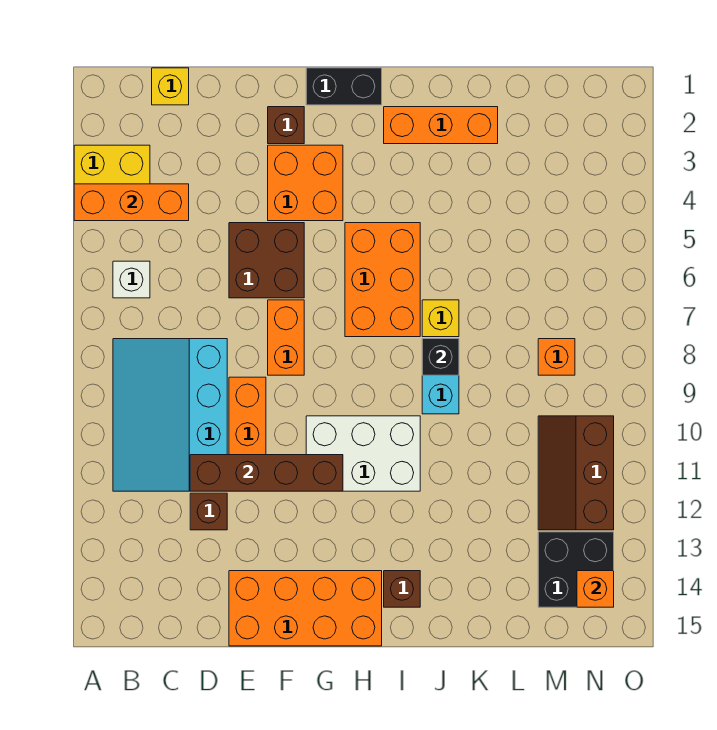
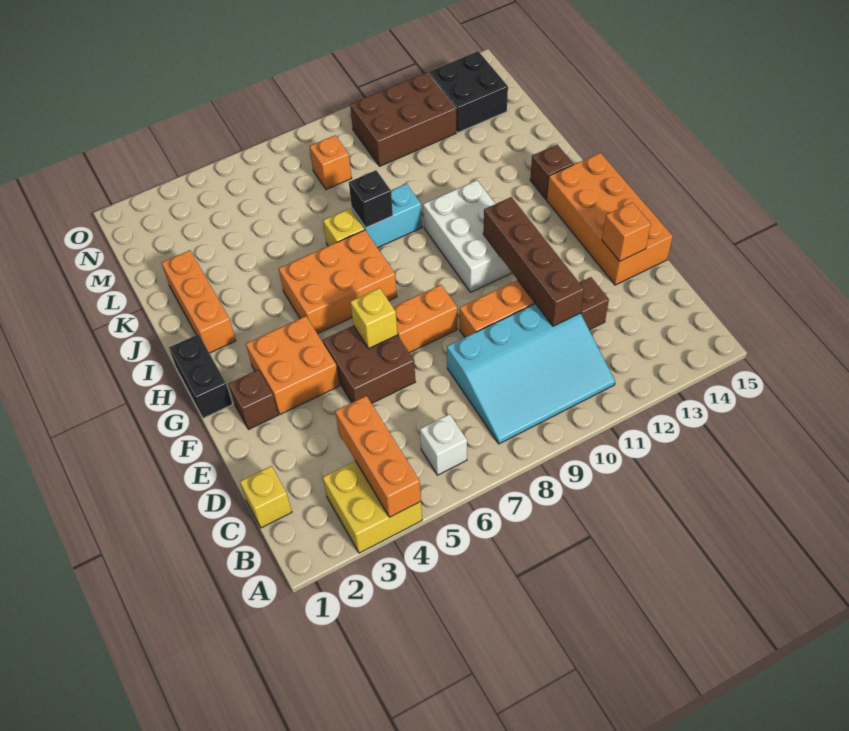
none -> yellow 1x1 brick [350,288,398,349]
brown 2x3 slope [538,416,614,530] -> brown 2x3 brick [350,72,456,166]
orange 1x1 brick [577,571,614,607] -> orange 1x1 brick moved to [602,203,651,261]

